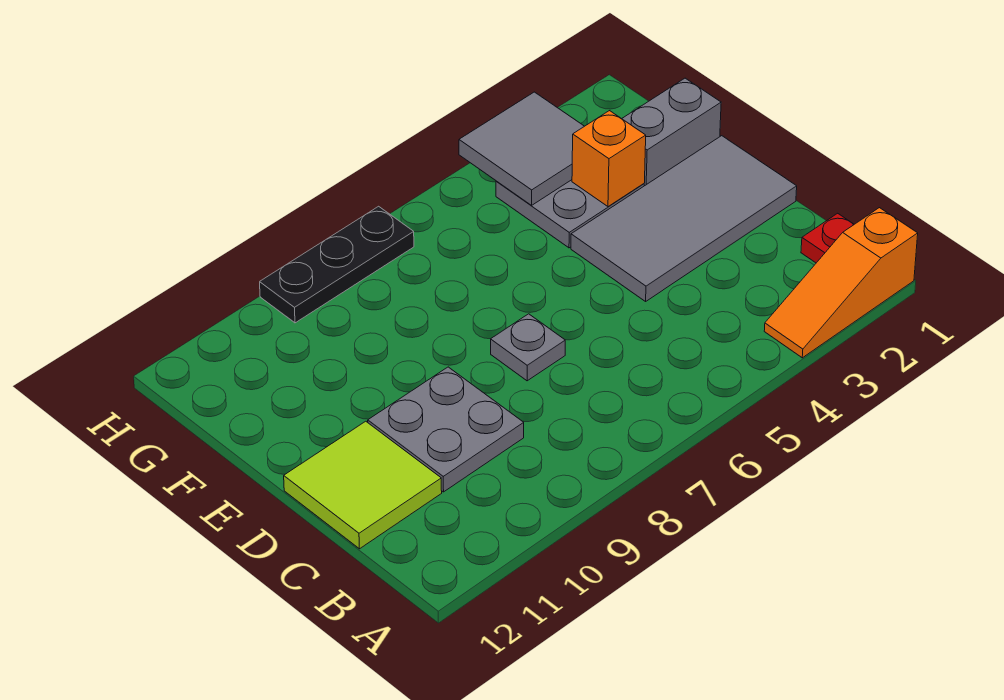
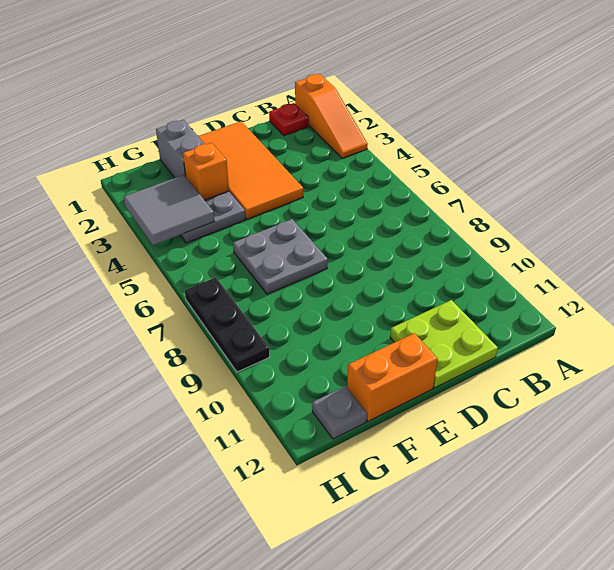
grey 2x2 plate [368,367,524,492] -> grey 2x2 plate moved to [233,219,328,294]
lime 2x2 tile [284,421,442,549] -> lime 2x2 plate [390,300,498,388]
grey 2x4 tile [571,136,797,301] -> orange 2x4 tile [198,121,303,219]
grey 1x1 plate [491,314,565,381] -> grey 1x1 plate moved to [312,386,367,439]
none -> orange 1x2 brick [347,333,438,421]

